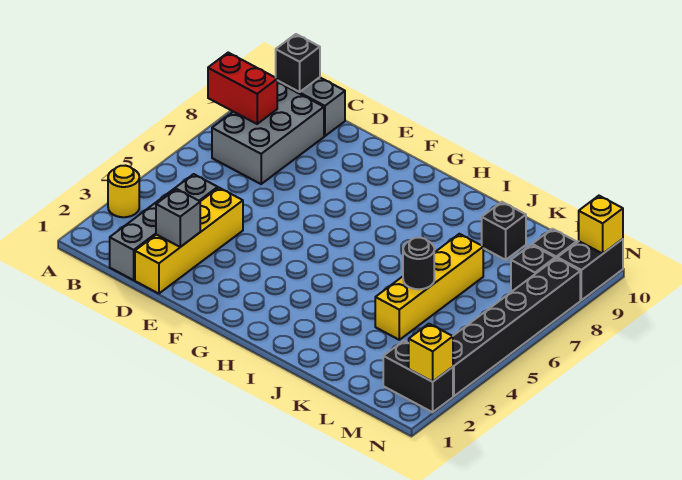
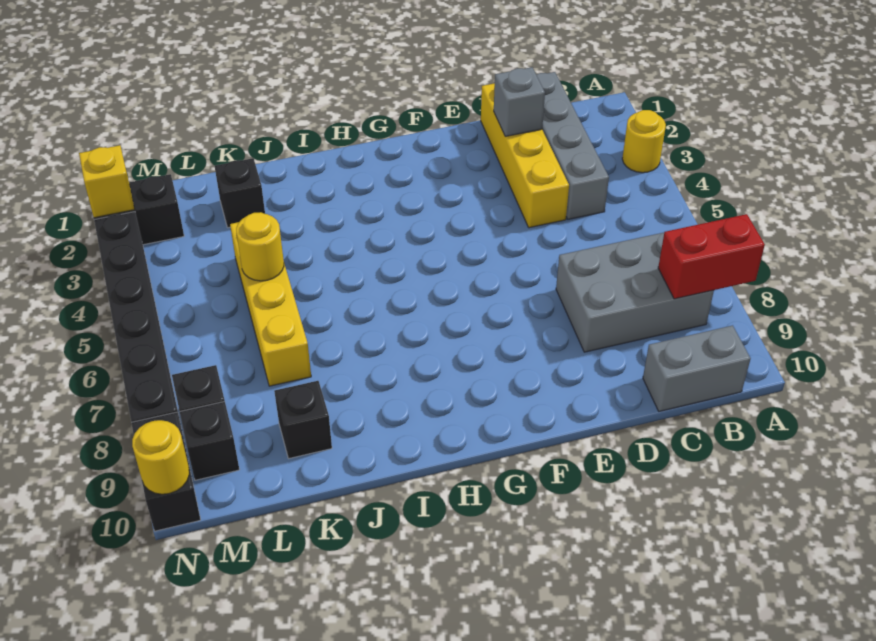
grey 2x3 brick [212,82,324,184] -> grey 2x3 brick turned to [556,233,714,352]
black 1x1 brick [276,34,320,92] -> black 1x1 brick moved to [215,158,265,228]
black 1x1 round brick [403,238,434,289] -> yellow 1x1 round brick [236,212,284,281]
yellow 1x1 brick [579,196,623,254] -> yellow 1x1 round brick [132,420,189,494]

